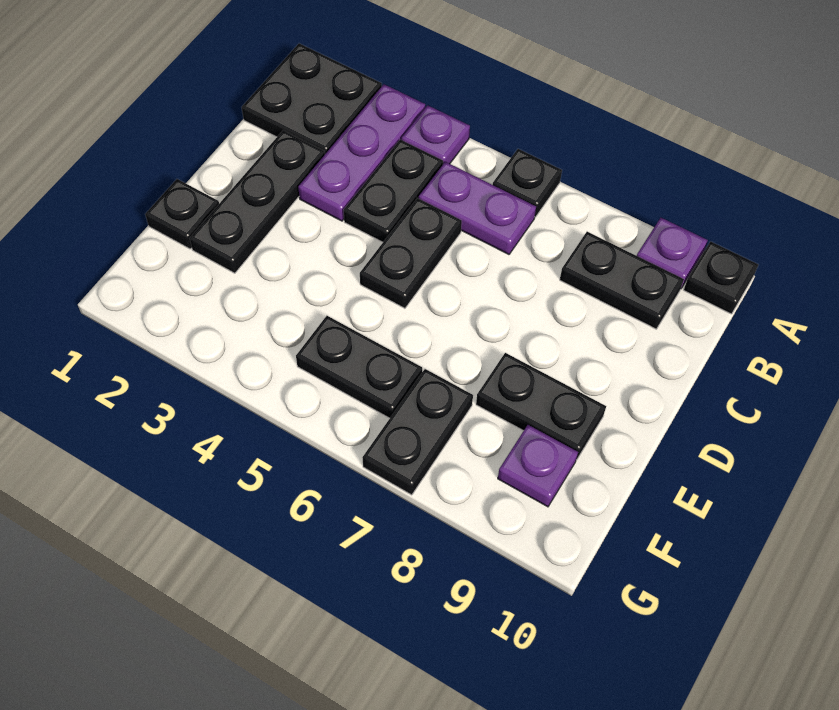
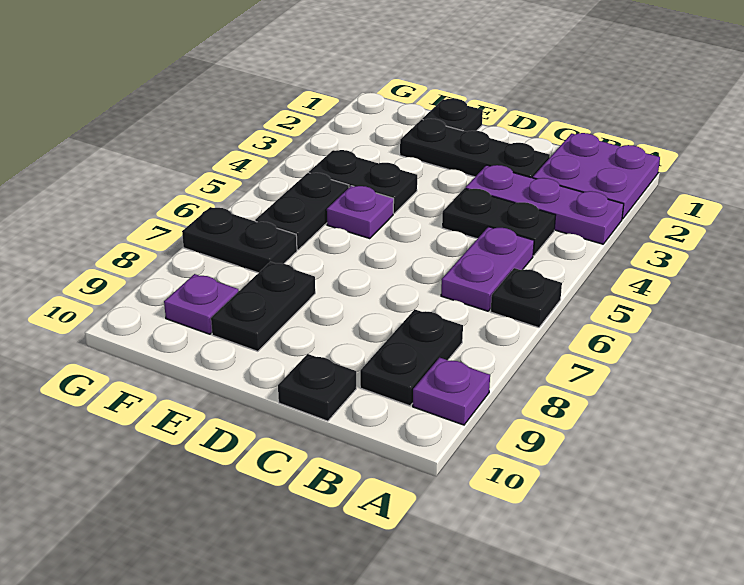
black 2x2 plate [242,43,382,154] -> purple 2x2 plate [533,133,660,219]
purple 1x1 plate [401,105,470,164] -> purple 1x1 plate moved to [327,186,394,238]
black 1x1 plate [684,241,758,314] -> black 1x1 plate moved to [278,354,356,421]
black 1x2 plate [360,198,462,308] -> black 1x2 plate moved to [309,150,417,214]

